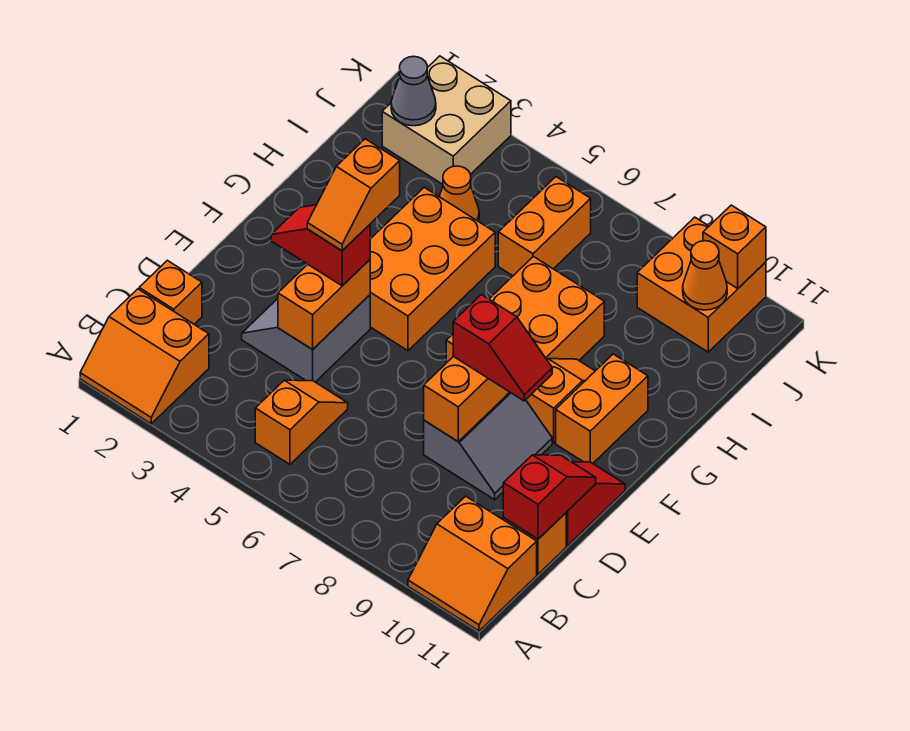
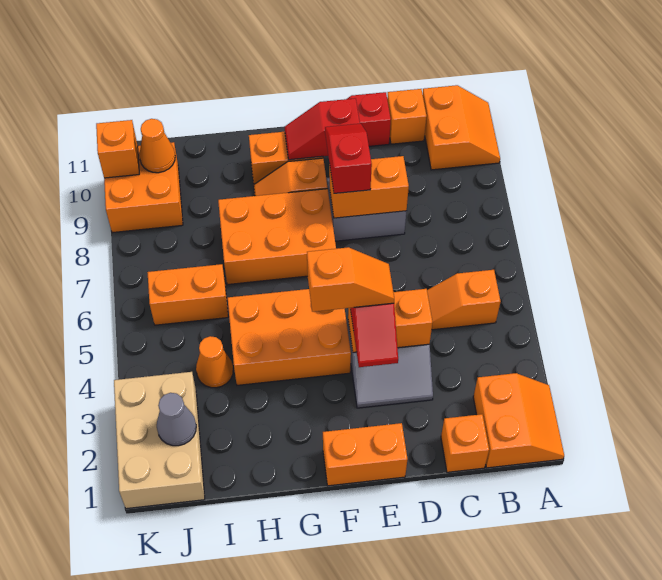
red 1x2 slope [503,455,596,539] -> red 1x2 slope moved to [285,98,360,160]
none -> orange 1x2 brick [323,423,408,486]
tan 2x2 brick [382,56,511,184] -> tan 2x3 brick [114,372,205,509]

